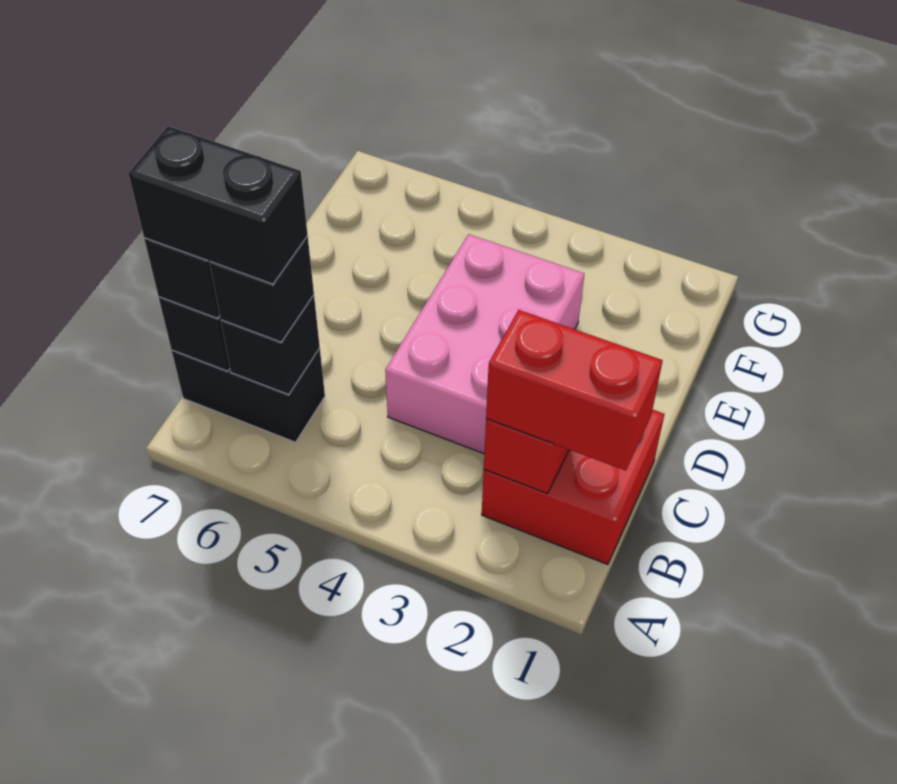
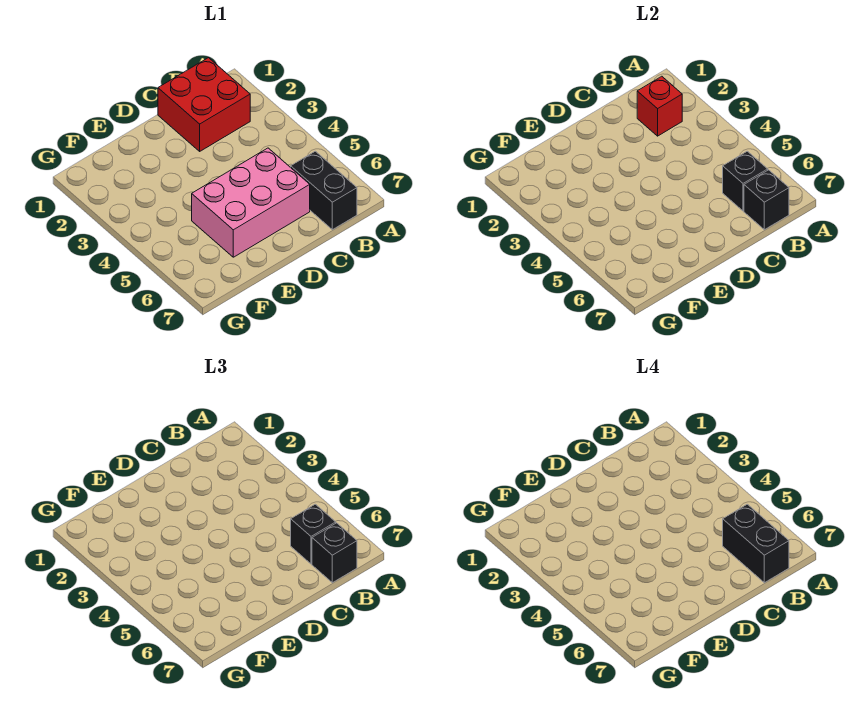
red 1x2 brick [486,310,663,471] -> none
pink 2x3 brick [385,234,584,454] -> pink 2x3 brick moved to [192,148,310,257]

